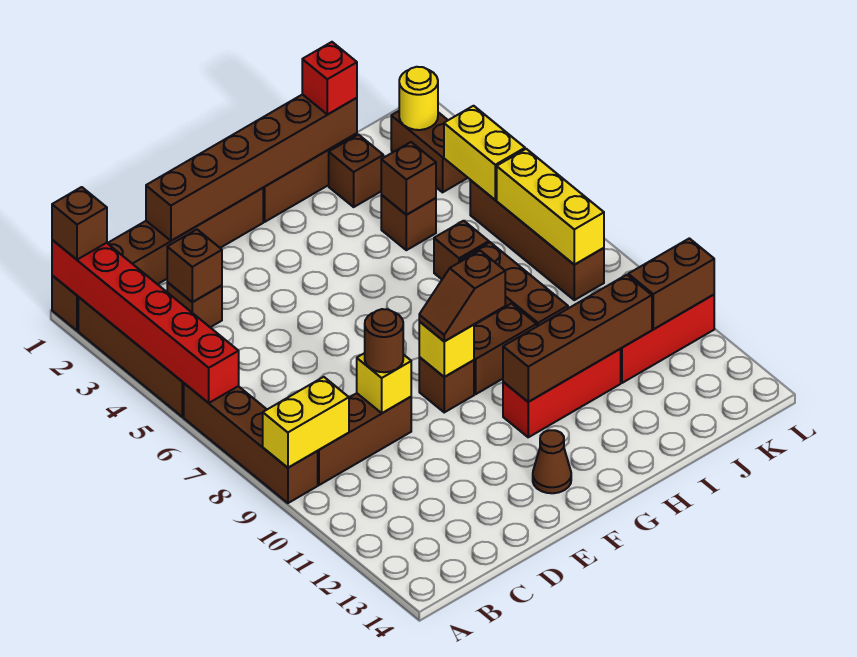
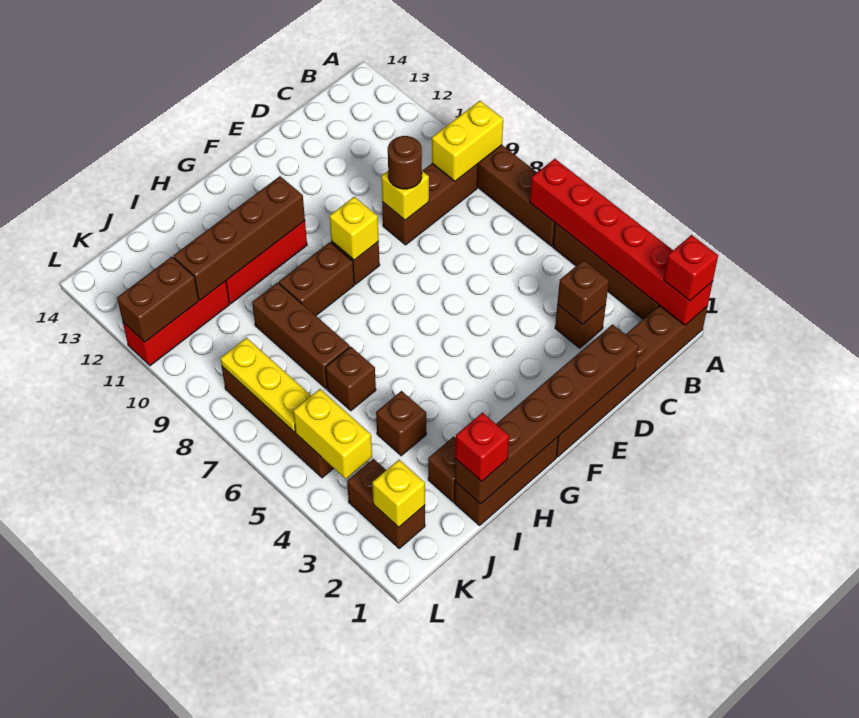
brown 1x1 brick [52,187,107,260] -> red 1x1 brick [664,235,718,301]
brown 1x2 slope [419,251,505,341] -> none
brown 1x1 cone [533,430,571,493] -> none
brown 1x1 brick [381,142,436,215] -> none
yellow 1x1 round brick [399,67,438,130] -> yellow 1x1 brick [372,460,425,527]
yellow 1x3 brick [497,149,604,265] -> yellow 1x3 plate [220,338,311,432]

